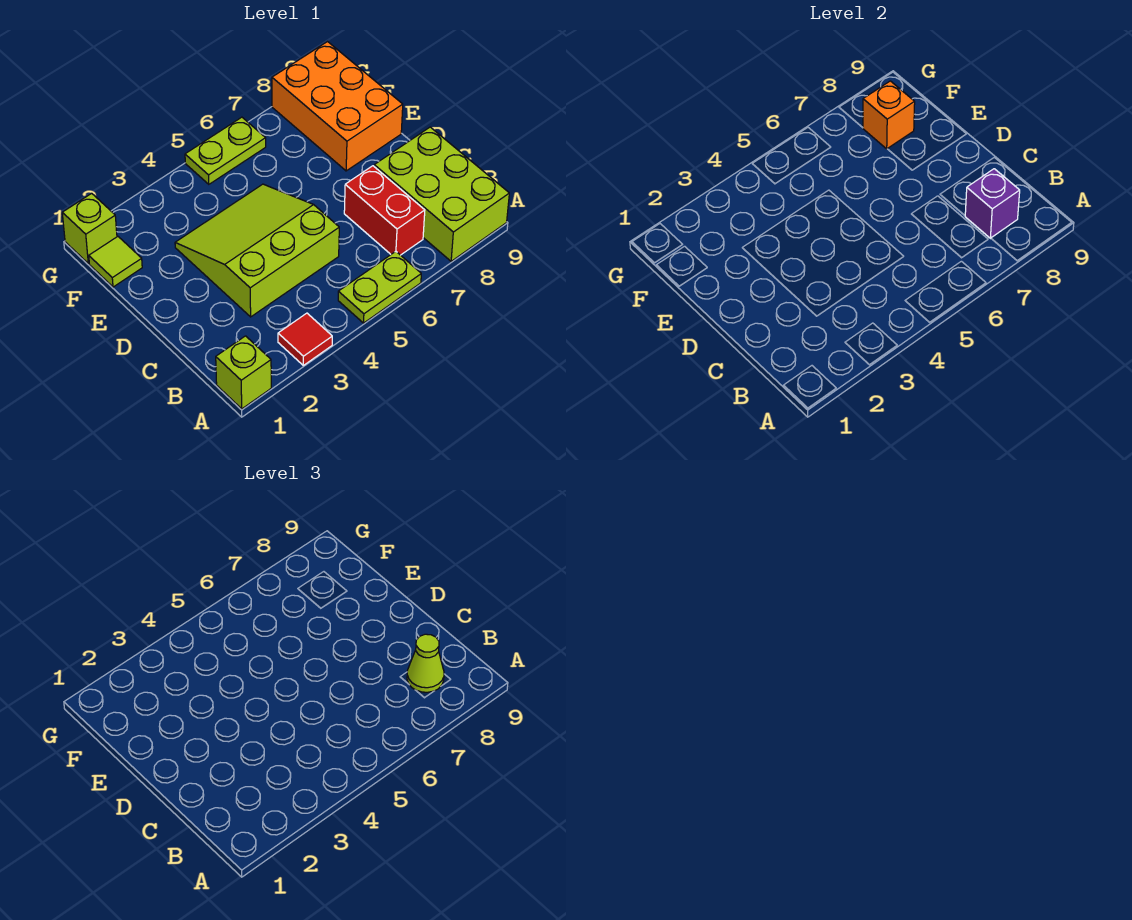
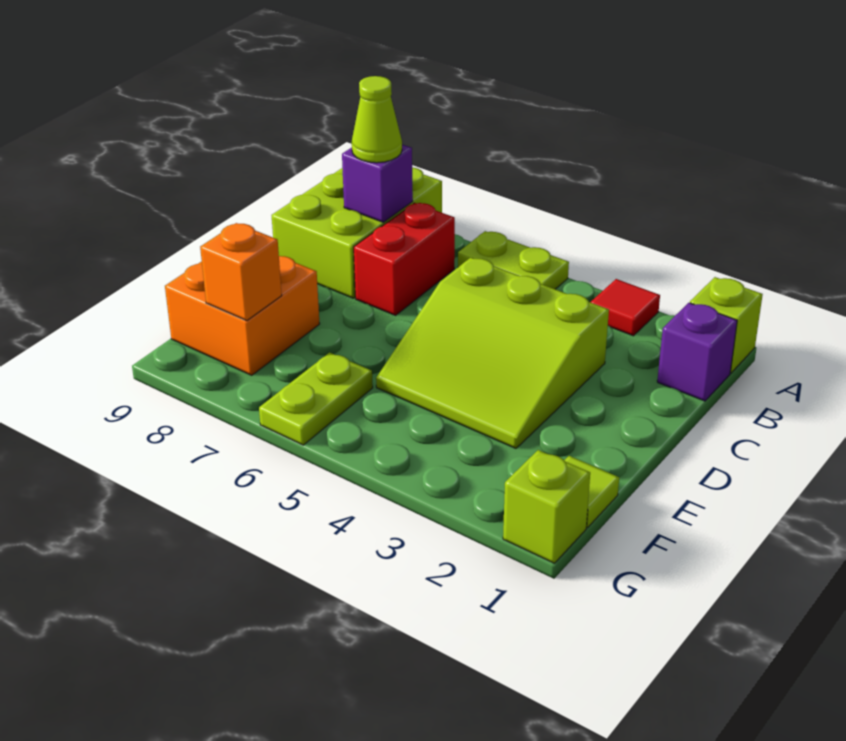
none -> purple 1x1 brick [657,303,737,401]
orange 2x3 brick [272,42,403,171] -> orange 2x2 brick [165,256,320,375]
lime 1x2 plate [185,117,266,184] -> lime 1x2 plate turned to [259,352,373,445]

